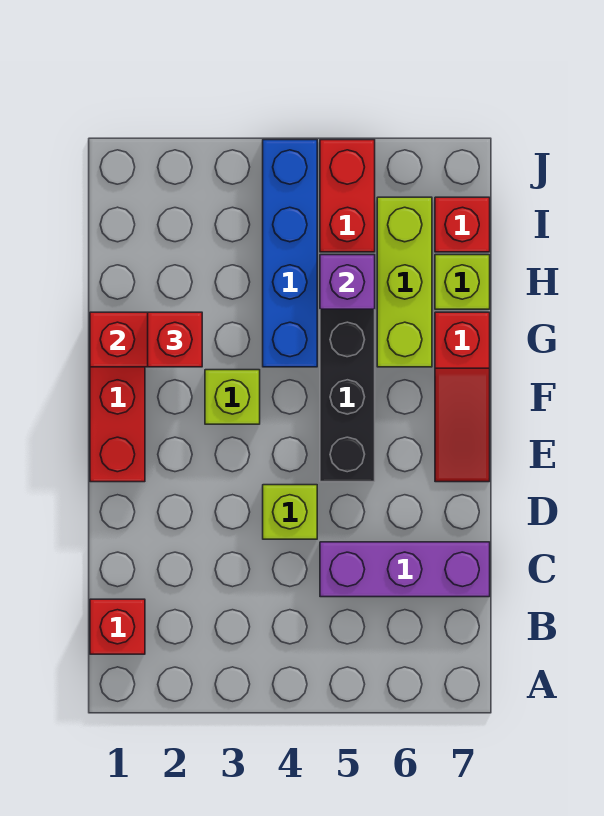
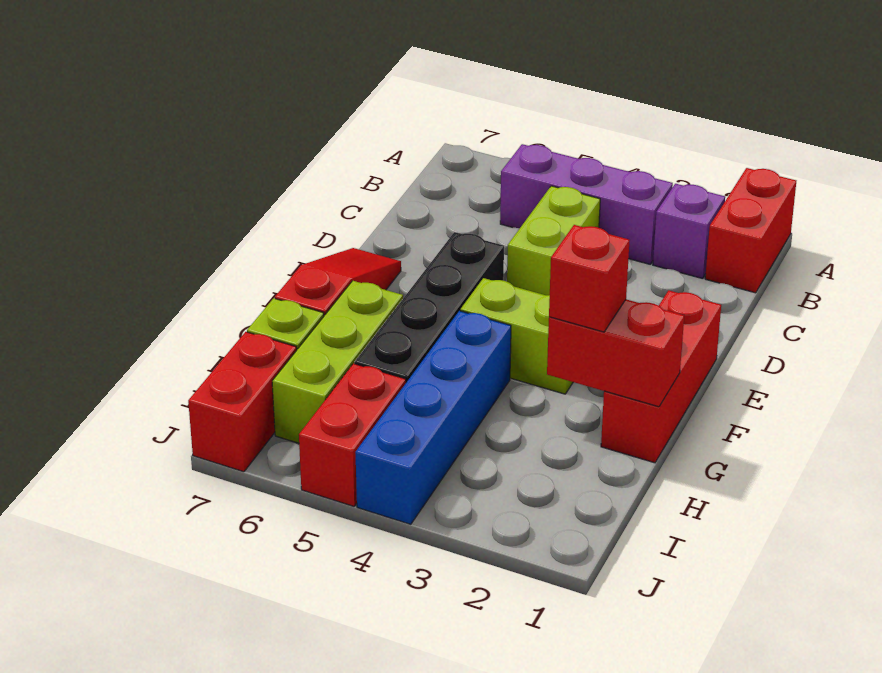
red 1x1 brick [90,599,145,654] -> red 1x2 brick [705,168,796,293]
purple 1x3 brick [320,542,490,597] -> purple 1x3 brick moved to [500,144,673,264]
lime 1x1 brick [263,485,317,539] -> lime 1x2 brick [507,186,600,295]
lime 1x1 brick [205,370,260,424] -> lime 1x2 brick [460,278,573,394]
purple 1x1 brick [320,255,375,309] -> purple 1x1 brick moved to [653,184,725,279]
red 1x1 brick [435,197,490,252] -> red 1x2 brick [188,332,297,472]

